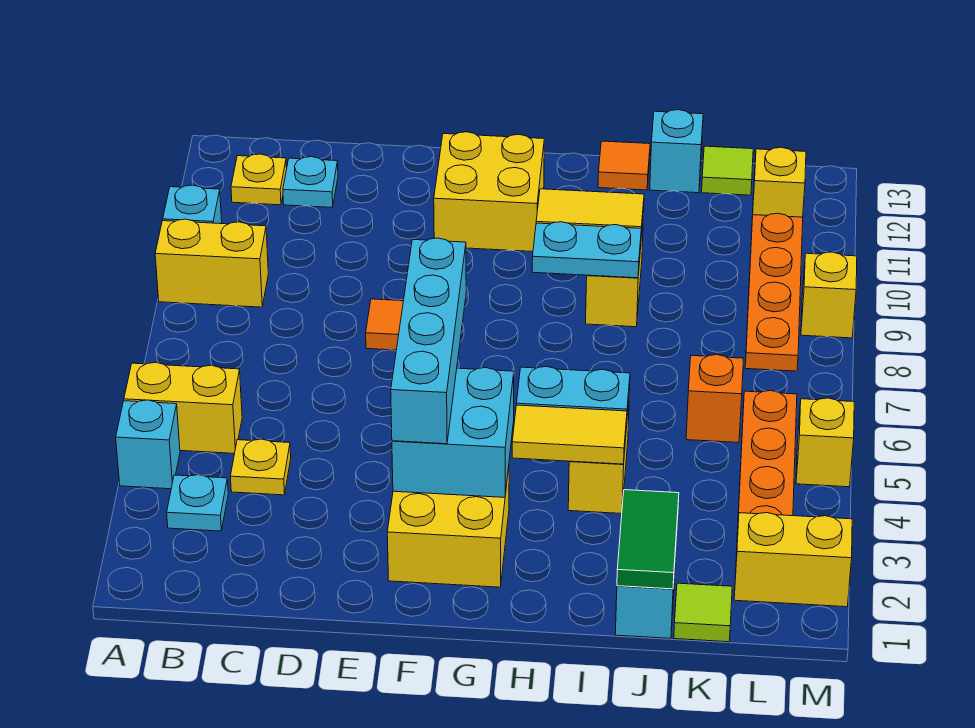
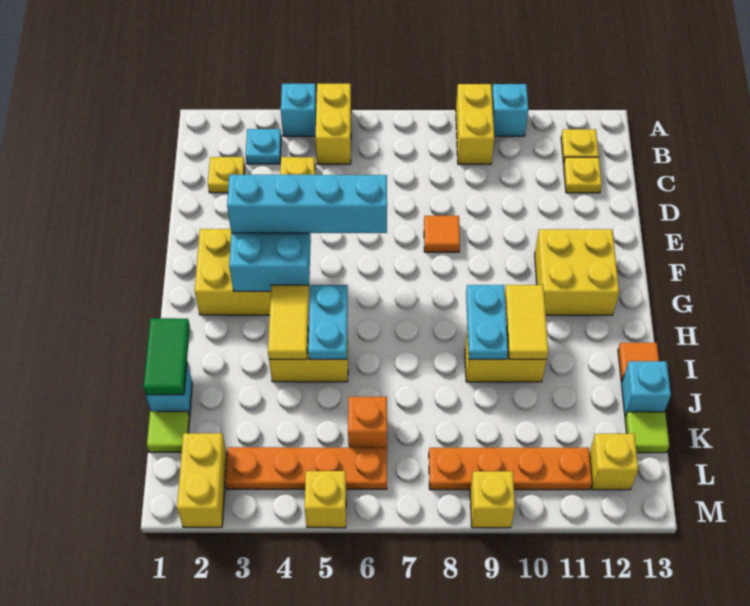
none -> yellow 1x1 plate [208,157,245,193]
cyan 1x1 plate [283,157,338,207] -> yellow 1x1 plate [564,157,602,193]
green 1x2 tile [617,490,679,589] -> green 1x2 tile turned to [143,318,190,395]

